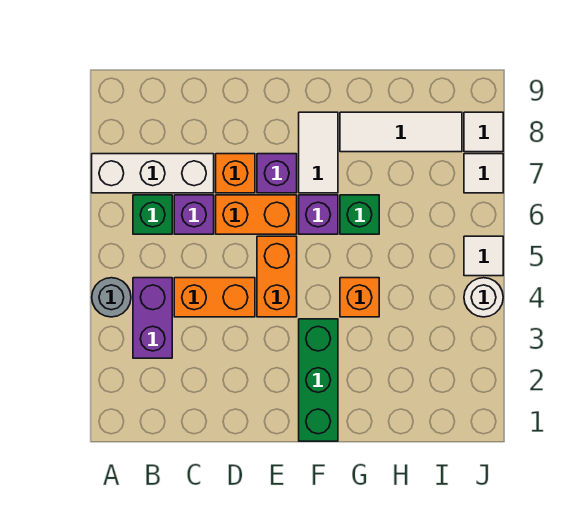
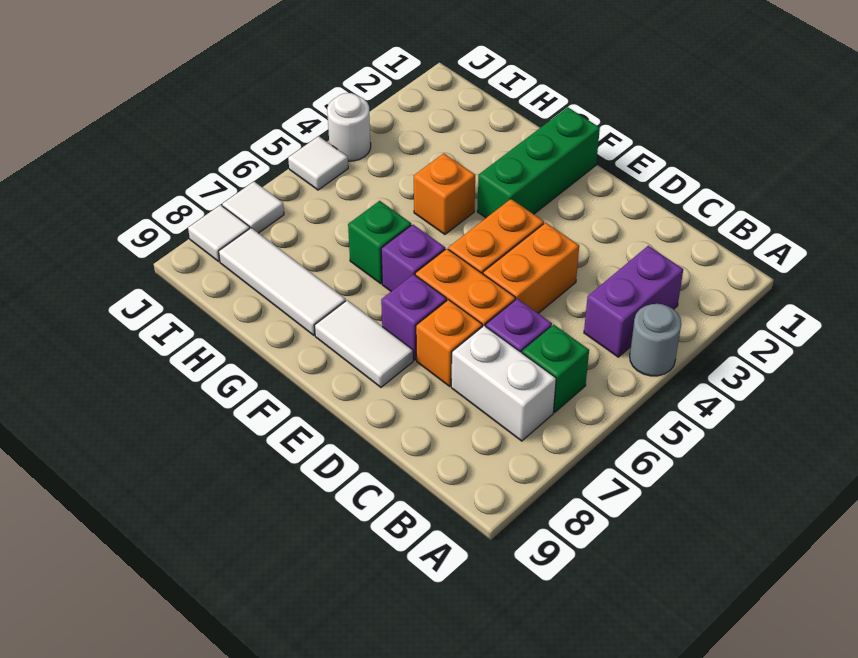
white 1x3 brick [92,154,214,193] -> white 1x2 brick [451,326,556,441]
orange 1x2 brick [174,278,255,317] -> orange 1x2 brick turned to [483,223,579,313]
white 1x2 tile [299,112,338,193] -> white 1x2 tile turned to [314,300,413,387]

